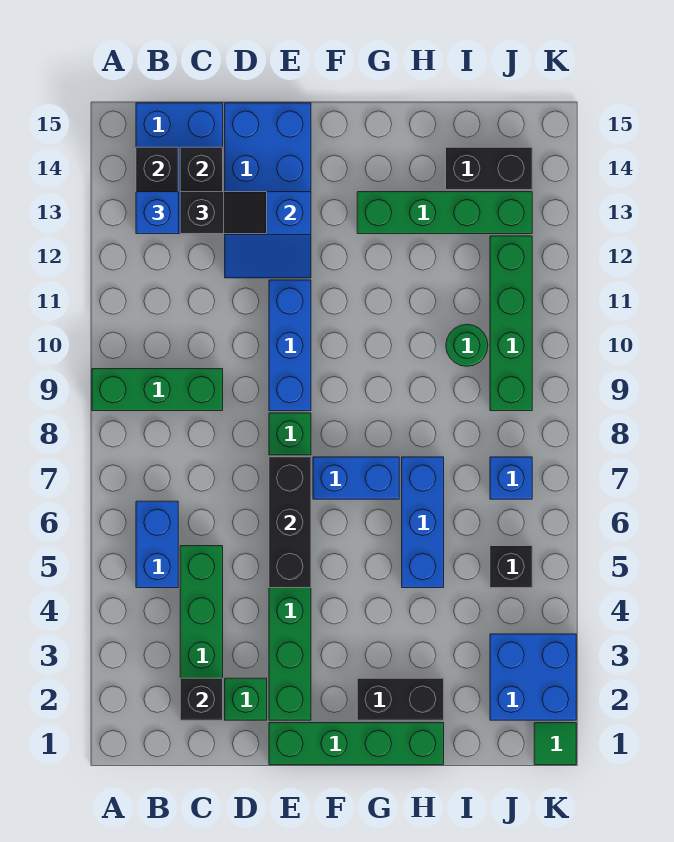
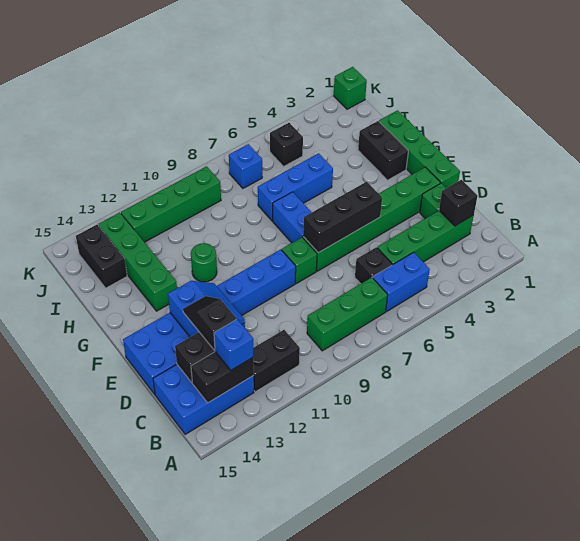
green 1x3 brick [92,369,223,411] -> green 1x3 brick turned to [307,277,388,351]
none -> black 1x2 brick [253,330,300,392]
none -> black 1x1 brick [355,247,392,284]
green 1x1 round brick [446,324,488,366] -> green 1x1 round brick moved to [191,243,217,282]
blue 2x2 brick [490,634,576,720] -> none
green 1x1 tile [534,723,576,765] -> green 1x1 brick [334,67,367,109]

